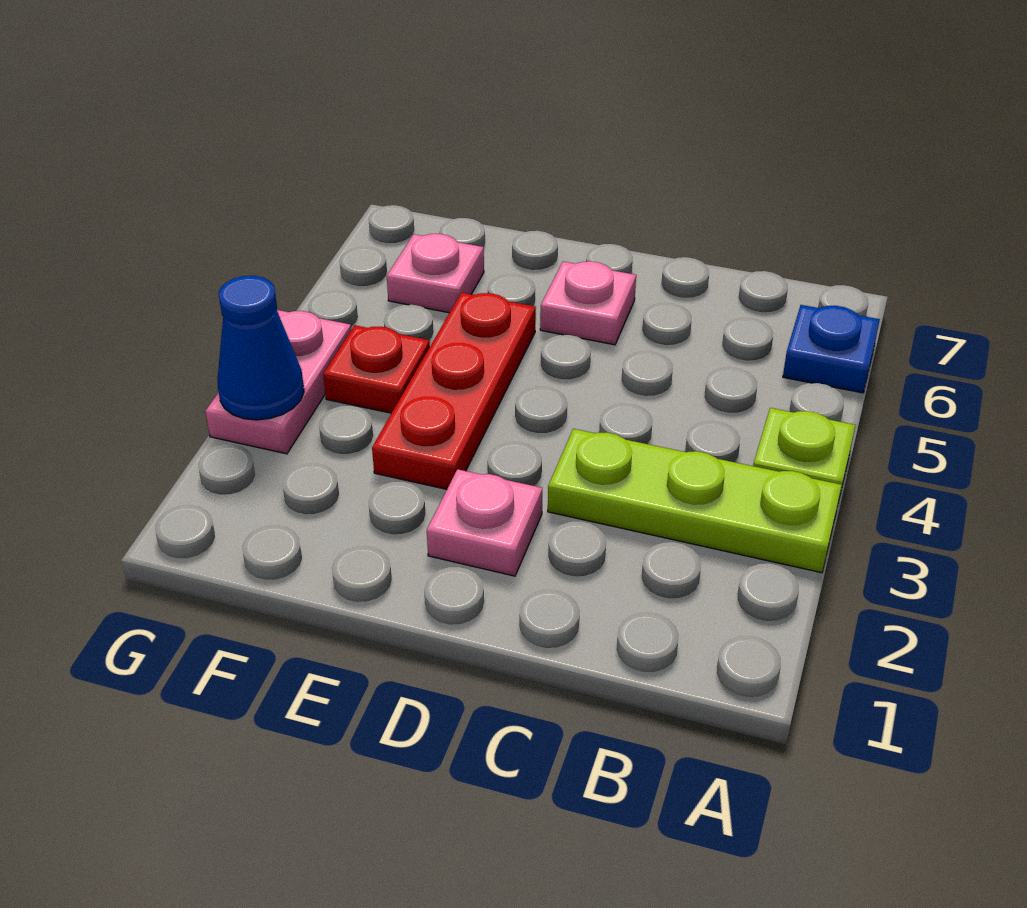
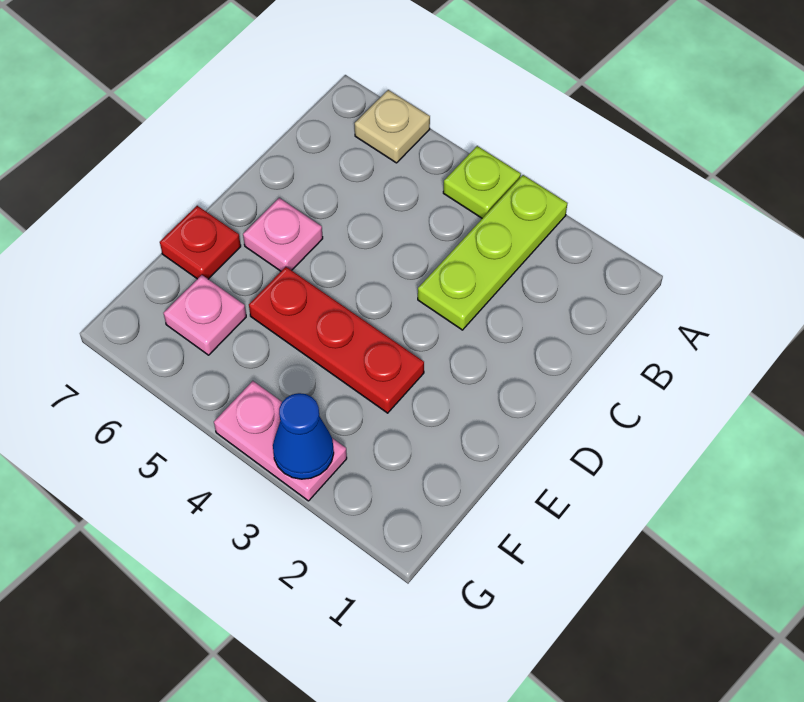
blue 1x1 plate [783,305,880,393] -> tan 1x1 plate [355,90,430,163]
pink 1x1 plate [427,469,542,576] -> none
red 1x1 plate [323,325,430,413] -> red 1x1 plate moved to [160,206,241,279]

